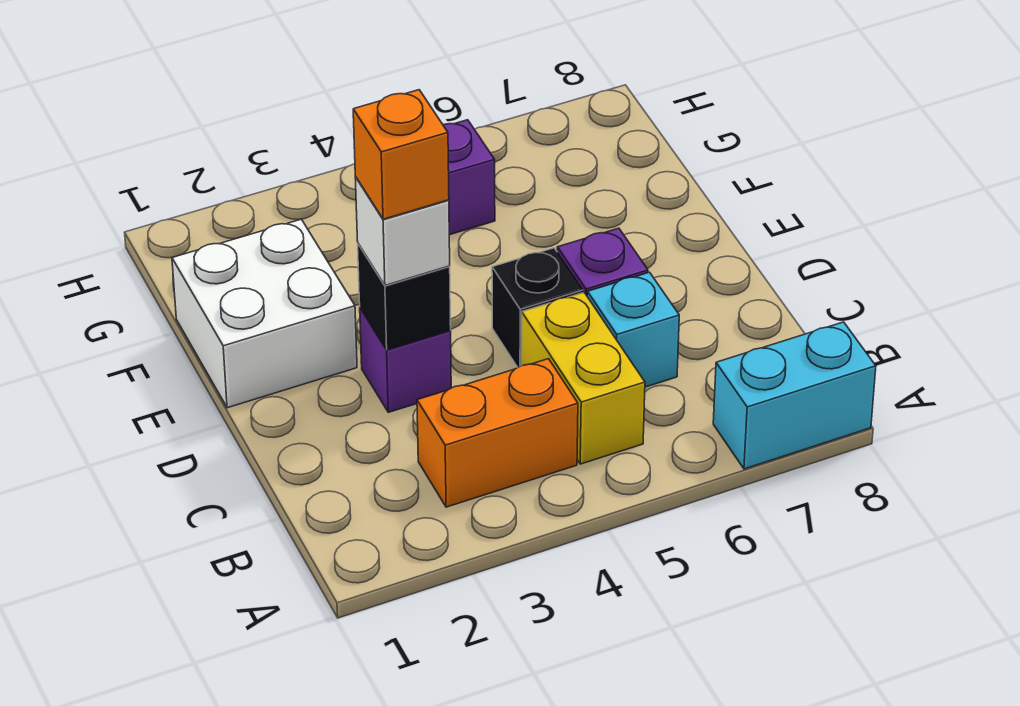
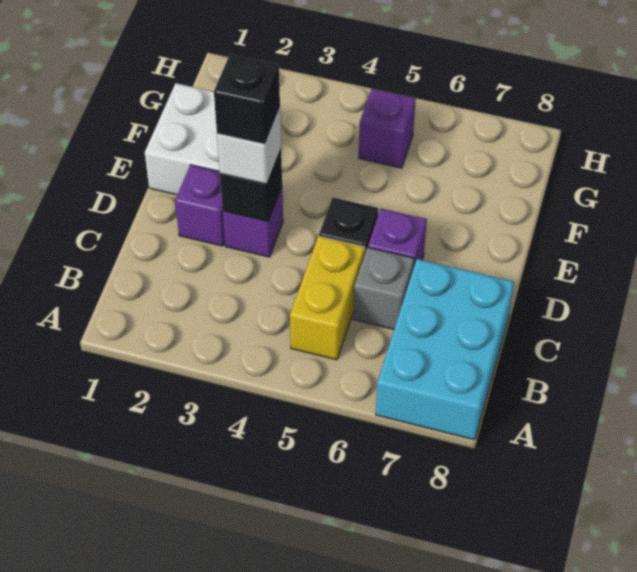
cyan 1x2 brick [713,322,876,469] -> cyan 2x3 brick [376,259,514,440]
orange 1x2 brick [417,359,578,507] -> none
cyan 1x1 brick [587,272,679,387] -> grey 1x1 brick [353,248,414,329]
none -> purple 1x1 brick [175,165,225,246]
orange 1x1 brick [353,90,449,219] -> black 1x1 brick [214,54,280,144]

